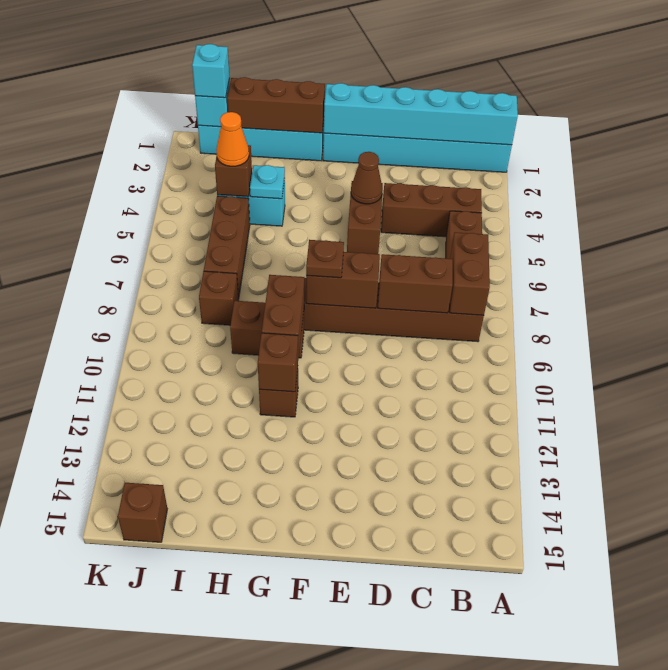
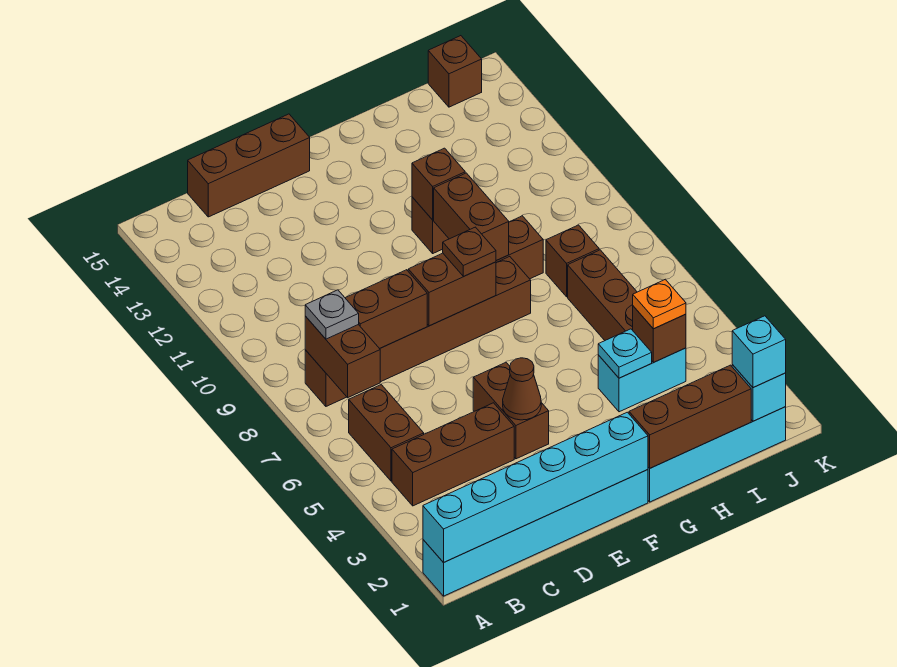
none -> grey 1x1 plate [305,290,359,339]
none -> brown 1x3 brick [188,114,310,217]
orange 1x1 cone [216,112,249,166] -> orange 1x1 plate [633,279,686,329]

